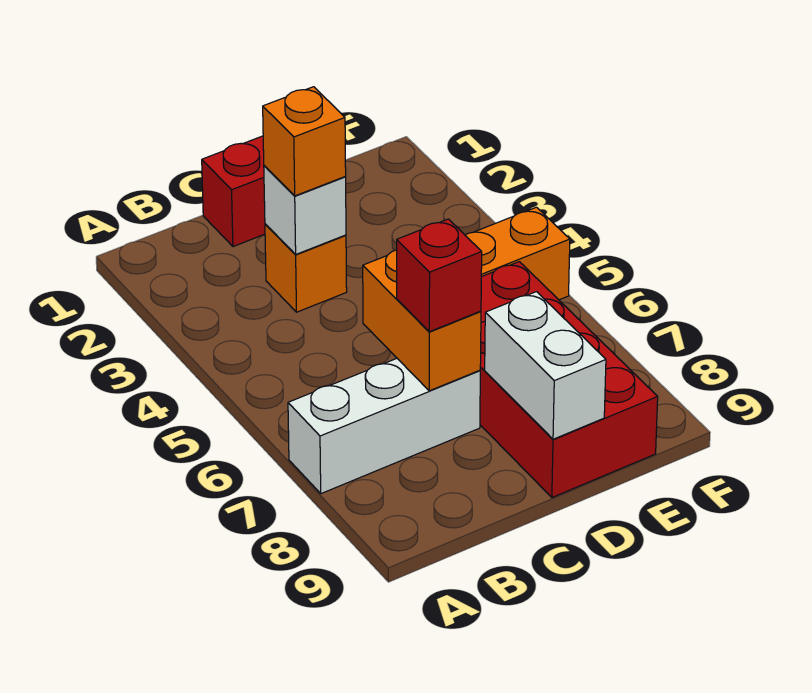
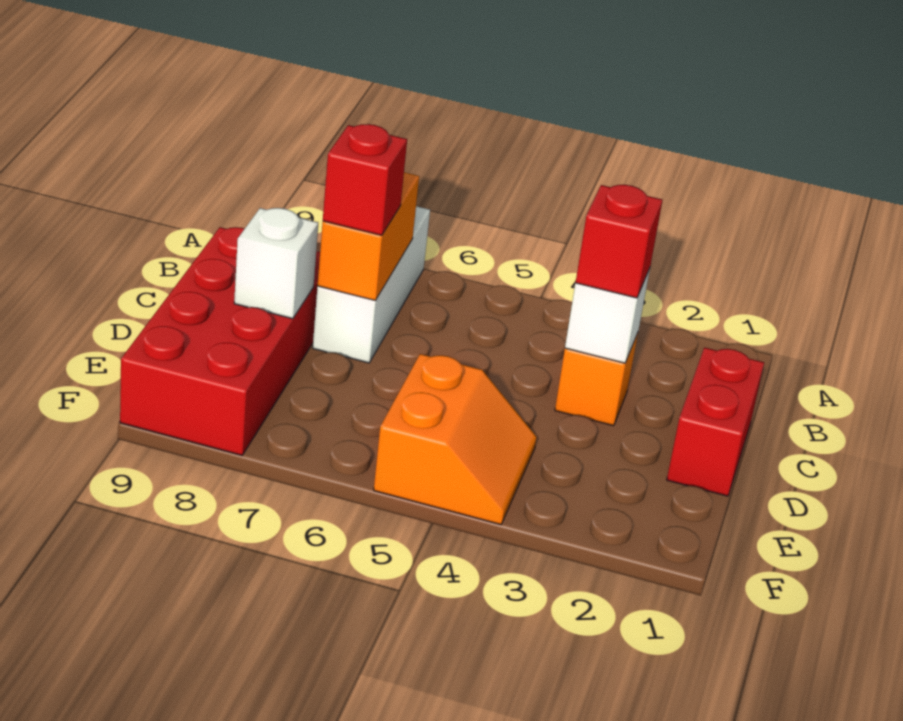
orange 1x1 brick [263,87,346,196] -> red 1x1 brick [575,185,662,298]
orange 1x2 brick [363,250,481,391] -> orange 1x2 brick turned to [318,172,419,300]
red 2x4 brick [480,262,658,497] -> red 2x4 brick turned to [120,227,320,455]
white 1x2 brick [485,292,606,439] -> white 1x1 brick [234,208,318,319]

